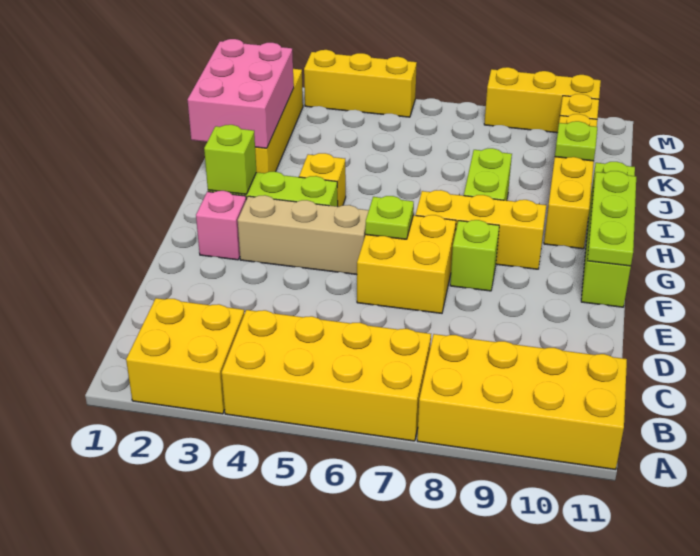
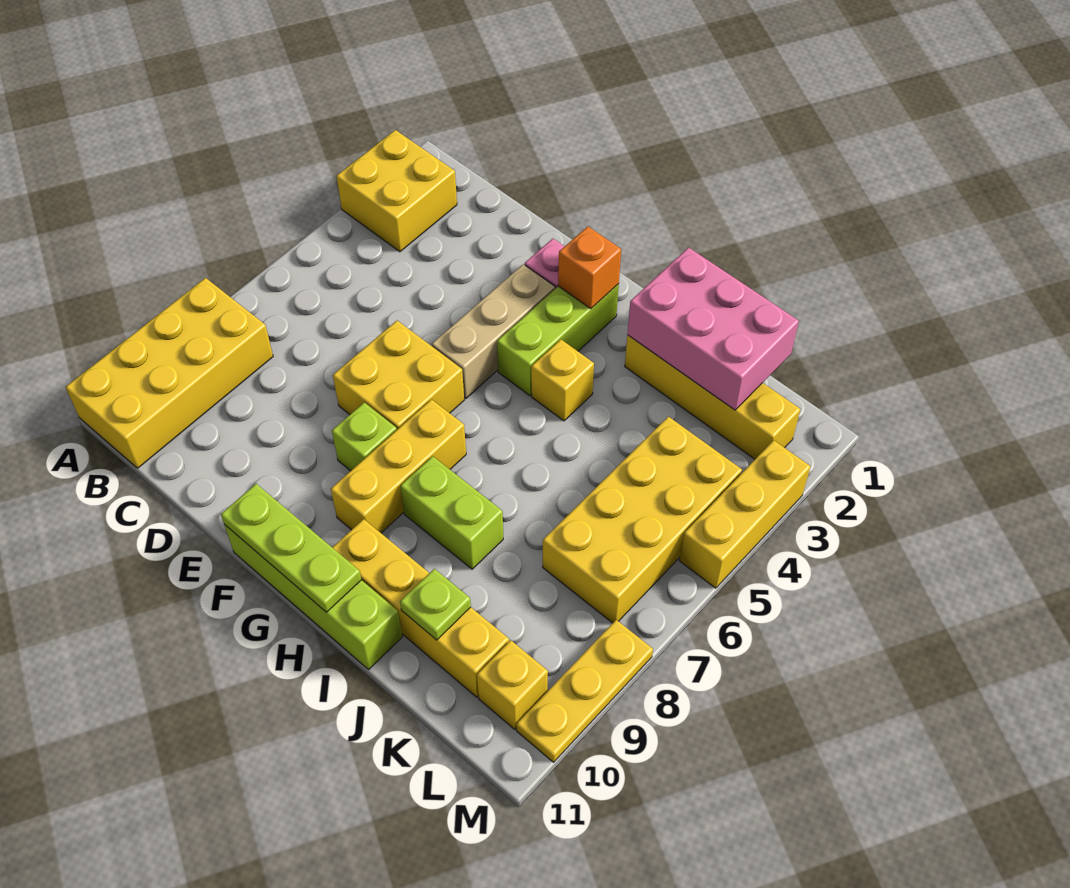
yellow 2x4 brick [222,310,431,441] -> yellow 2x4 brick moved to [543,417,742,623]
lime 1x1 plate [365,196,414,239] -> none
lime 1x1 brick [204,125,256,194] -> orange 1x1 brick [558,227,621,309]
yellow 1x3 brick [484,67,601,133] -> yellow 1x3 plate [516,620,653,762]

